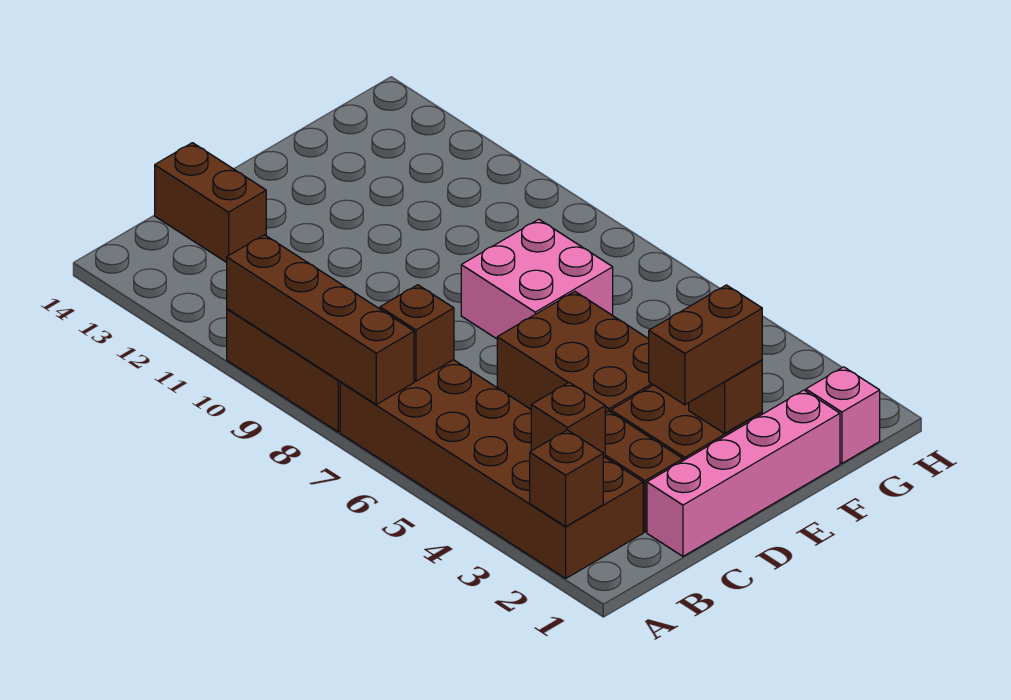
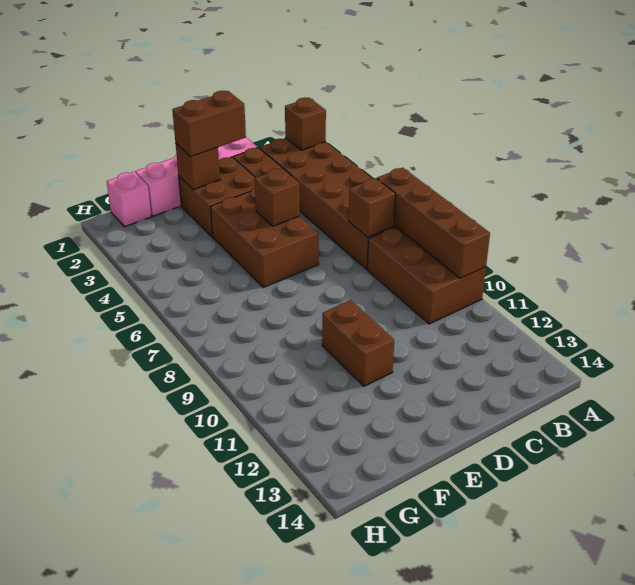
brown 1x1 brick [531,382,605,458] -> brown 1x1 brick moved to [255,168,300,226]
brown 1x2 brick [155,143,266,262] -> brown 1x2 brick moved to [322,300,394,386]
pink 2x2 brick [461,219,613,339] -> none

